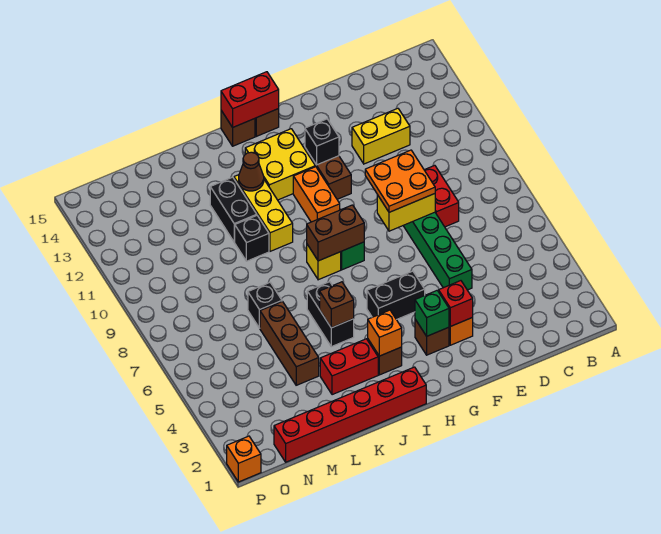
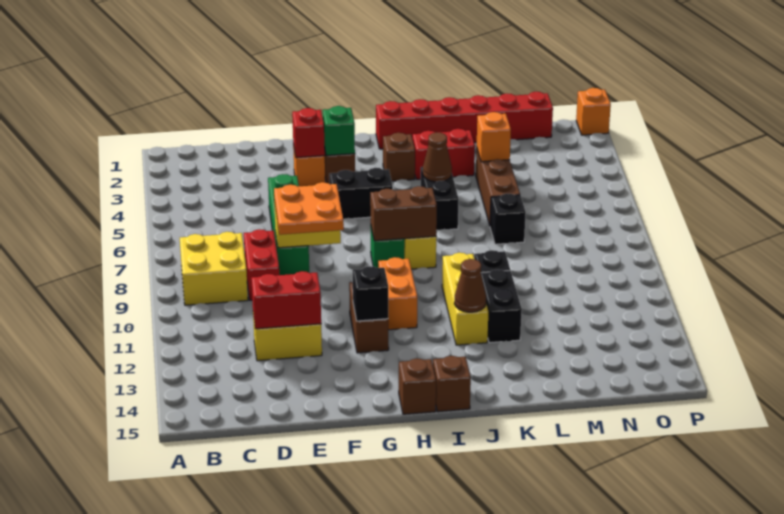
yellow 2x2 brick [245,129,315,200] -> yellow 2x2 brick moved to [180,232,248,305]
red 1x2 brick [221,72,279,127] -> red 1x2 brick moved to [251,271,321,329]
orange 1x1 brick [368,310,402,356] -> orange 1x1 brick moved to [477,112,511,162]
brown 1x1 brick [320,282,354,328] -> brown 1x1 cone [423,132,452,182]

